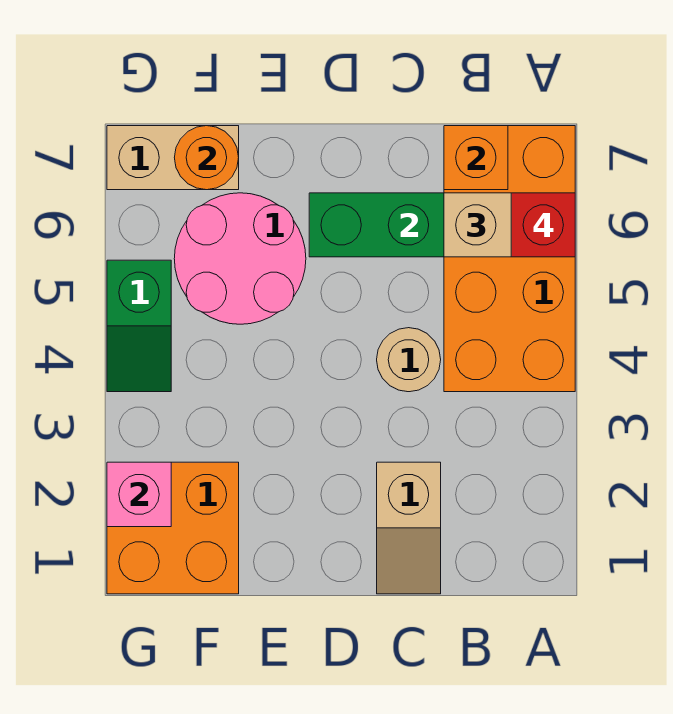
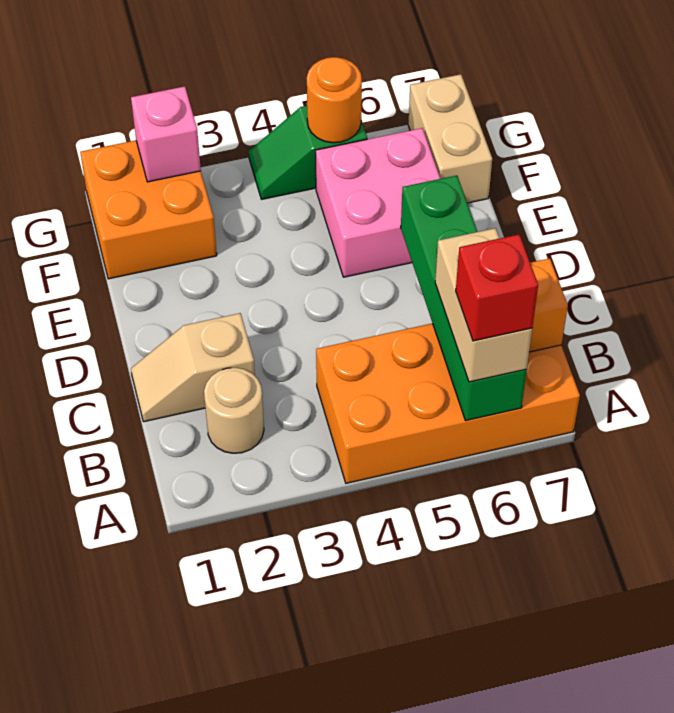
tan 1x1 round brick [377,328,441,392] -> tan 1x1 round brick moved to [204,368,264,453]
pink 2x2 round brick [174,193,306,324] -> pink 2x2 brick [315,128,440,277]
orange 1x1 round brick [174,126,239,190] -> orange 1x1 round brick moved to [307,57,362,143]

